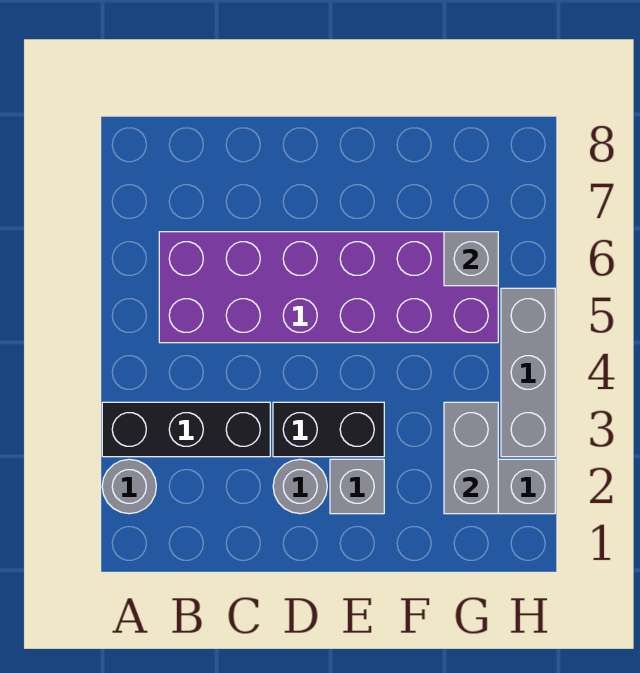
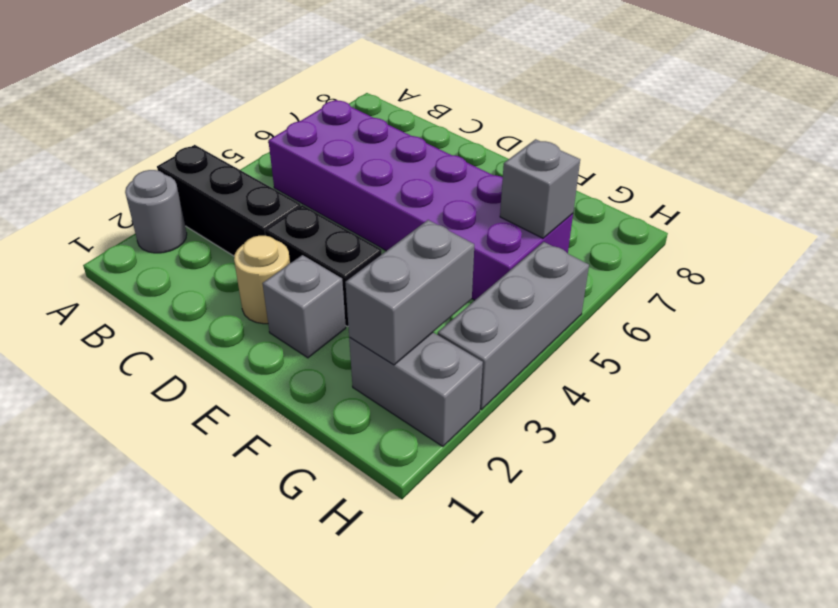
grey 1x1 round brick [273,459,327,514] -> tan 1x1 round brick [234,236,290,324]

